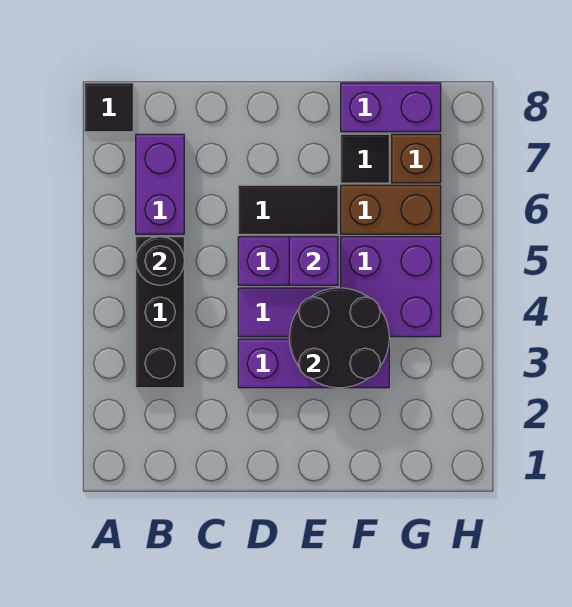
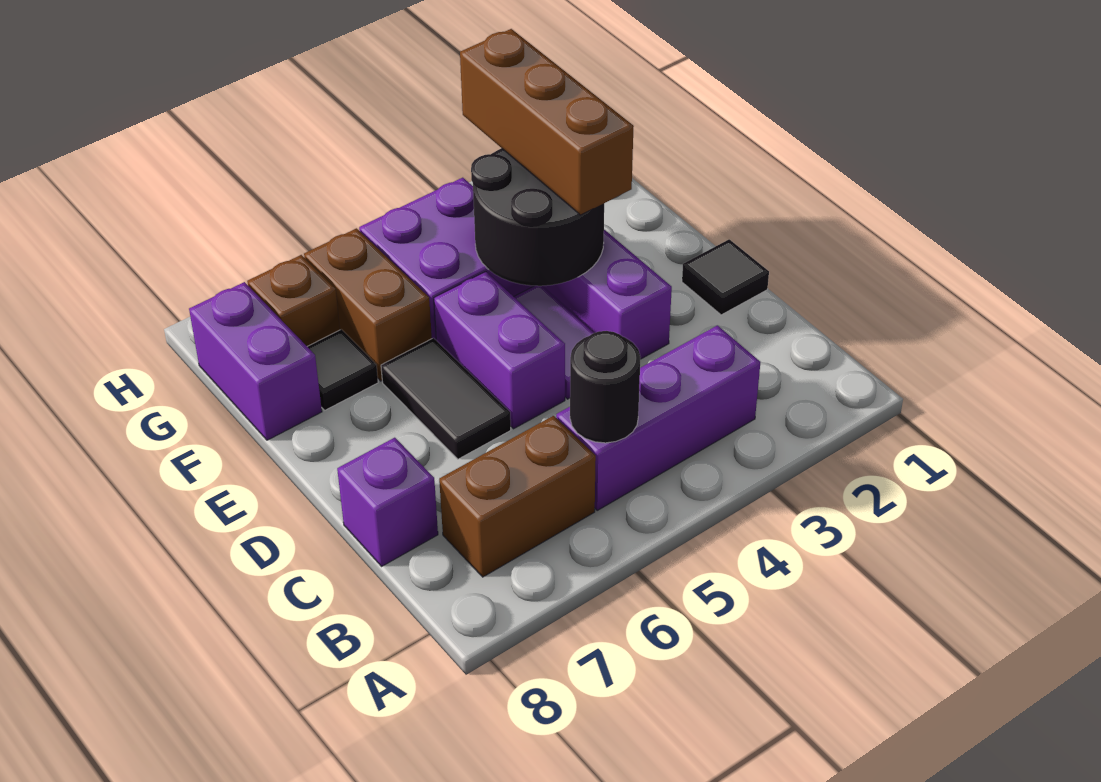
black 1x1 tile [85,83,133,132] -> black 1x1 tile moved to [682,239,769,315]
black 1x3 brick [136,237,184,388] -> purple 1x3 brick [556,325,760,510]
purple 1x2 brick [136,134,184,234] -> brown 1x2 brick [439,416,596,577]
none -> brown 1x3 brick [460,29,634,215]
purple 1x1 brick [289,237,338,285] -> purple 1x1 brick moved to [337,438,438,566]

